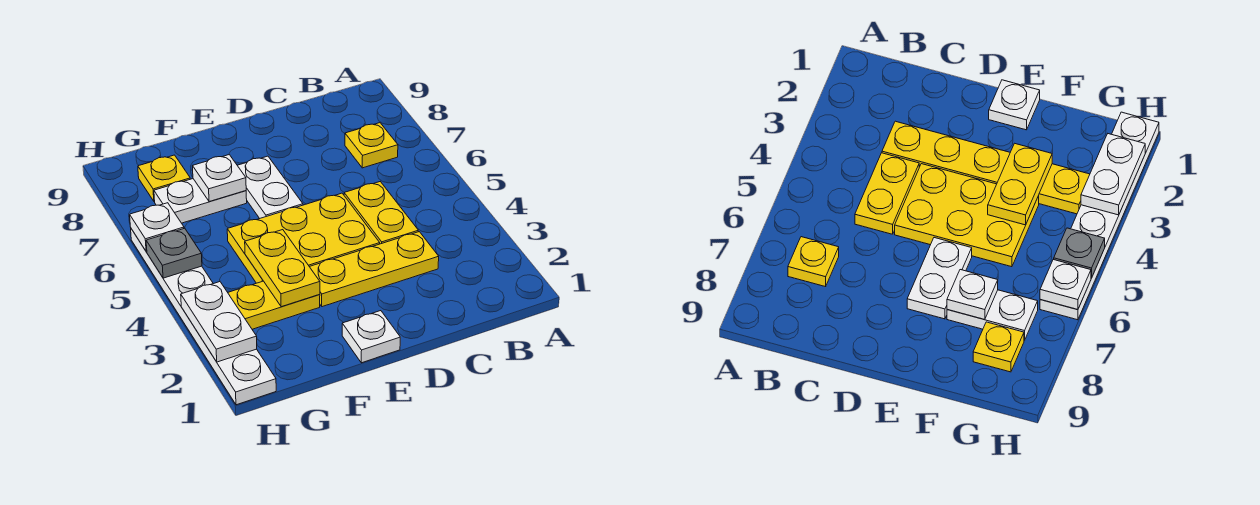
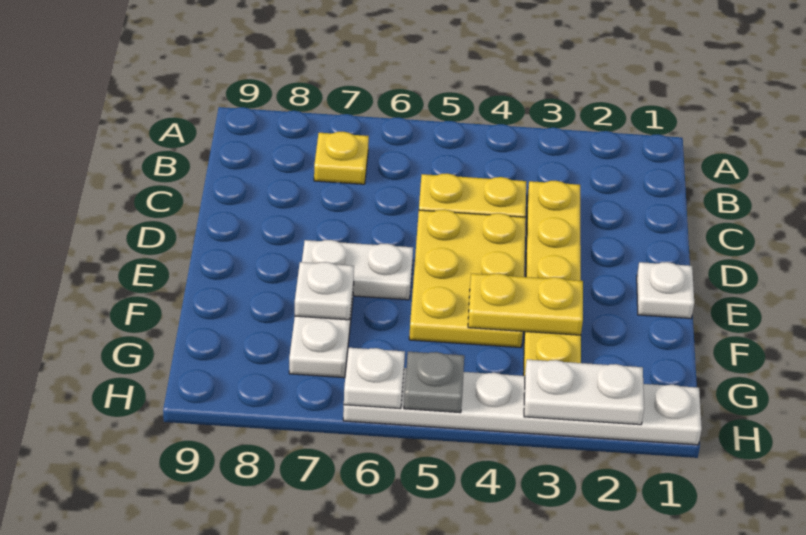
yellow 1x1 plate [138,155,190,202] -> none

